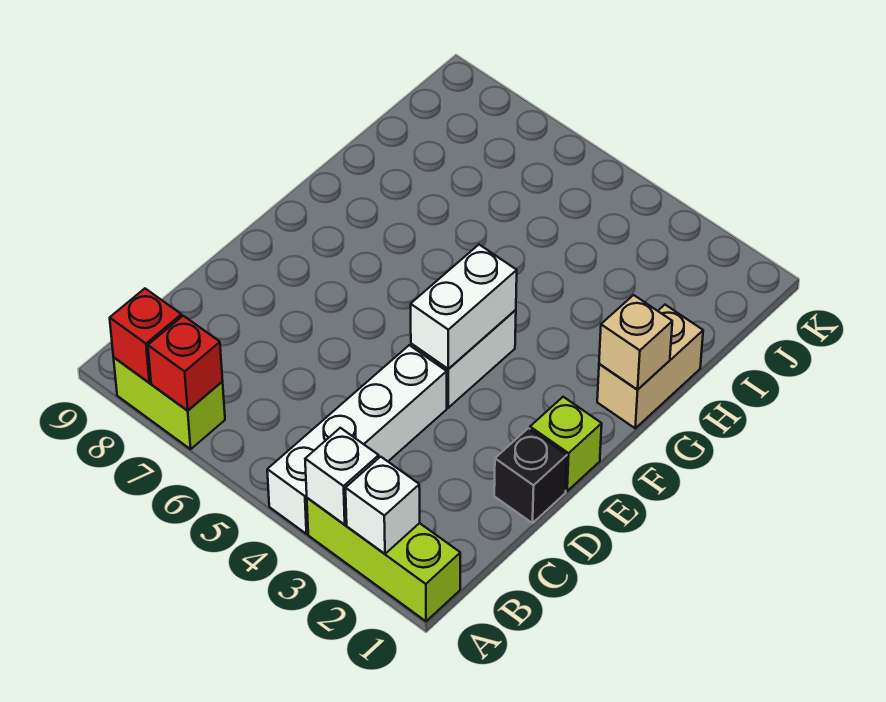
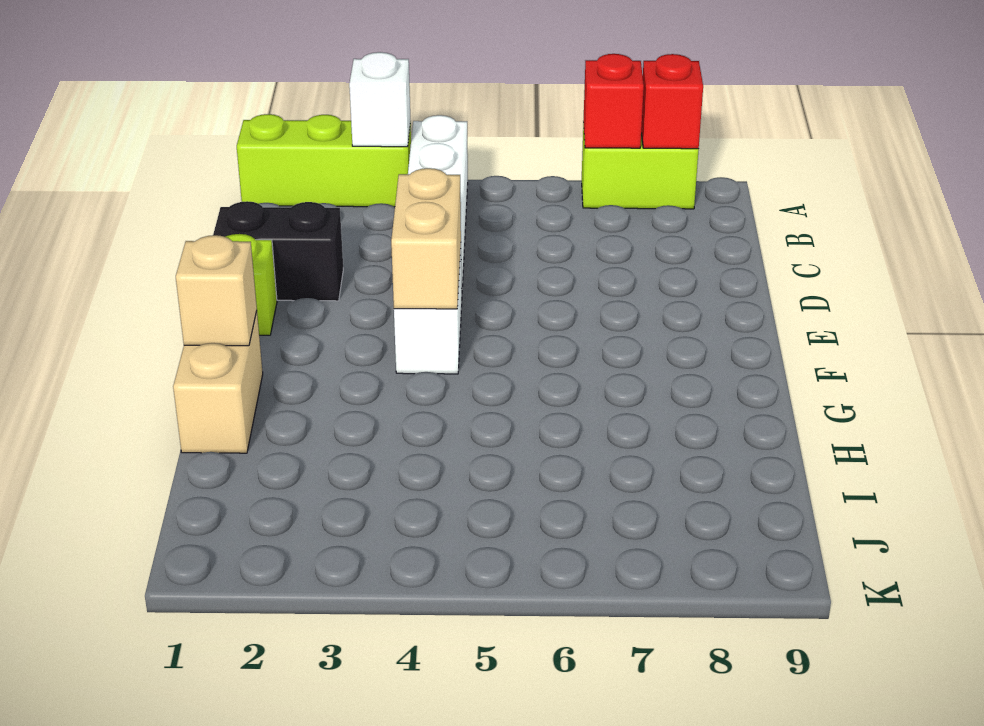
white 1x1 brick [346,457,420,554] -> none
black 1x1 brick [494,428,567,523] -> black 1x2 brick [213,201,343,301]
white 1x2 brick [411,245,517,369] -> tan 1x2 brick [391,168,461,309]

